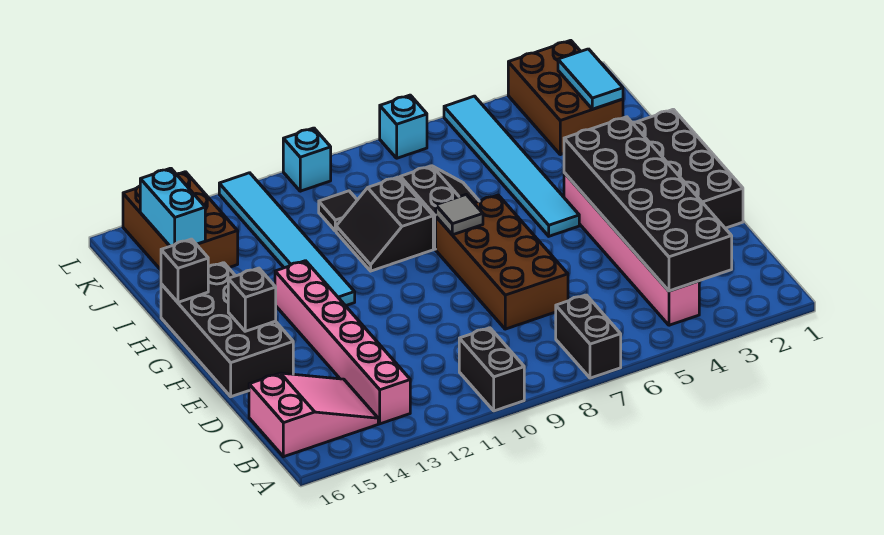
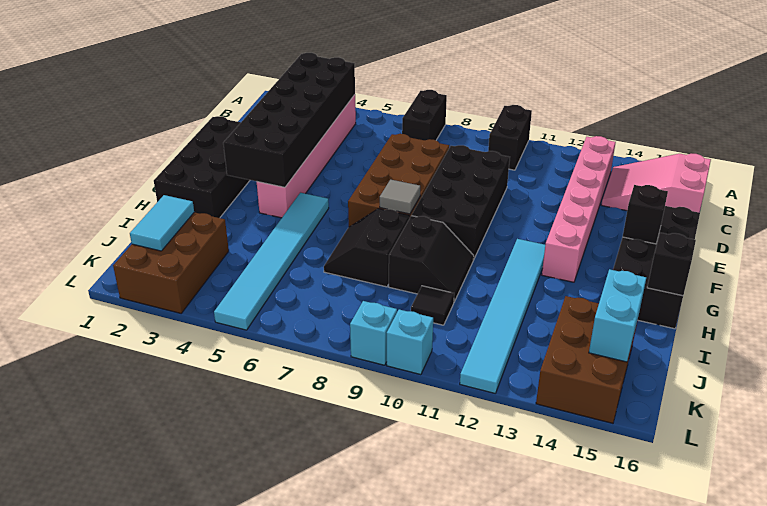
none -> black 2x4 brick [412,145,510,260]
cyan 1x1 brick [380,95,427,158] -> cyan 1x1 brick moved to [350,301,397,365]

